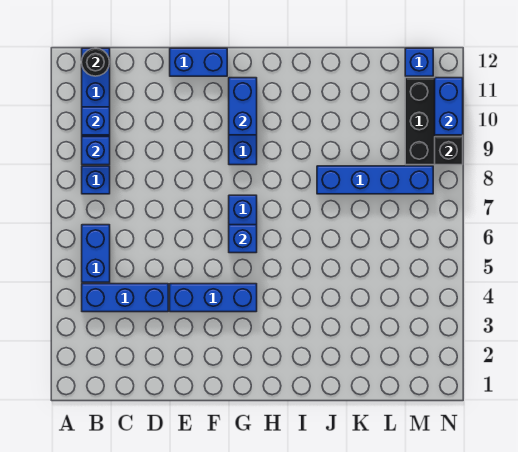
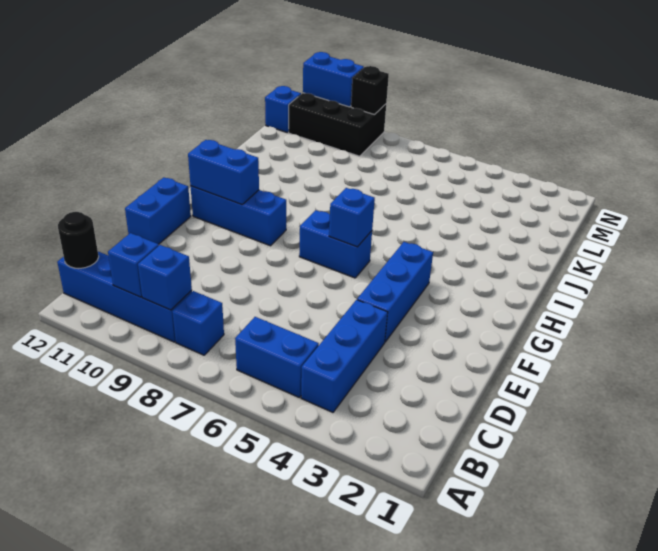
blue 1x4 brick [317,166,433,194] -> none

